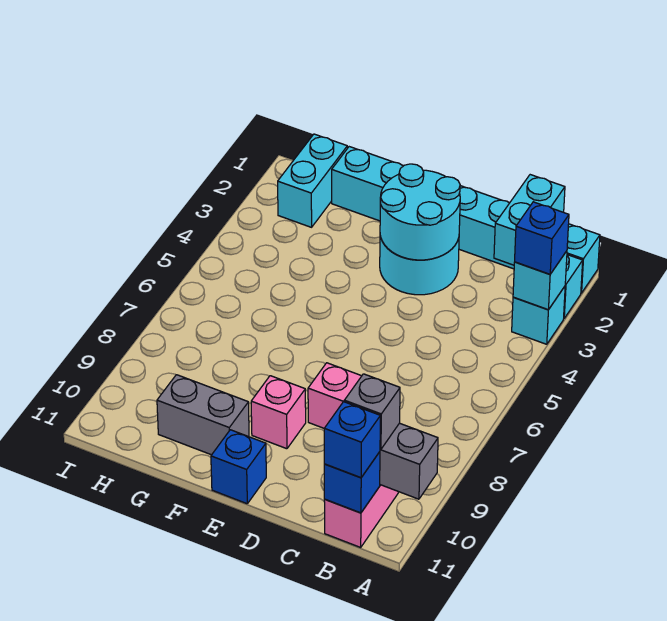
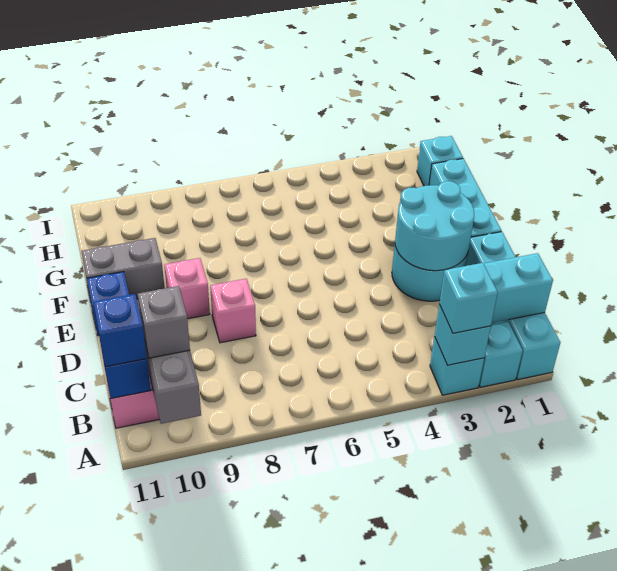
blue 1x1 brick [515,202,569,274] -> cyan 1x1 brick [439,263,498,333]
grey 1x2 brick [157,375,249,455] -> grey 1x2 brick turned to [82,238,165,299]
cyan 1x2 brick [278,134,347,227] -> cyan 1x1 brick [417,136,463,186]

